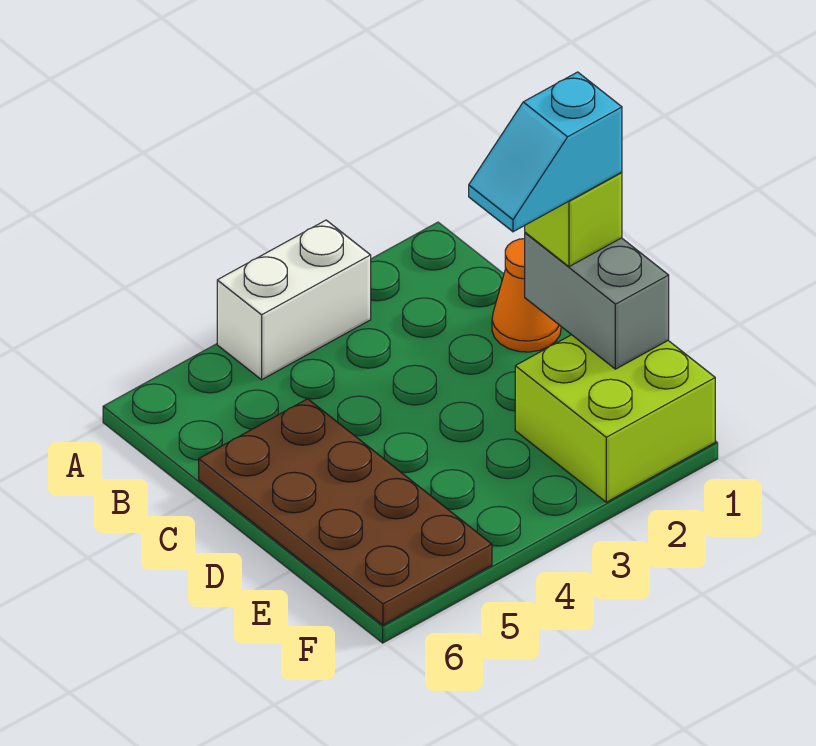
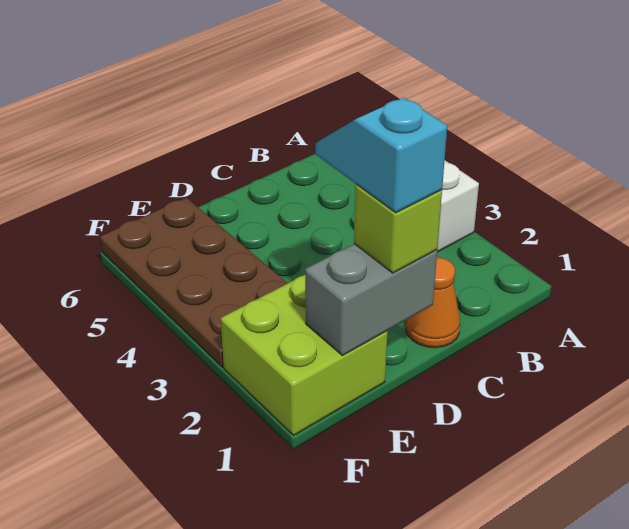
brown 2x4 plate [199,399,492,625] -> brown 2x4 plate turned to [100,198,288,367]

